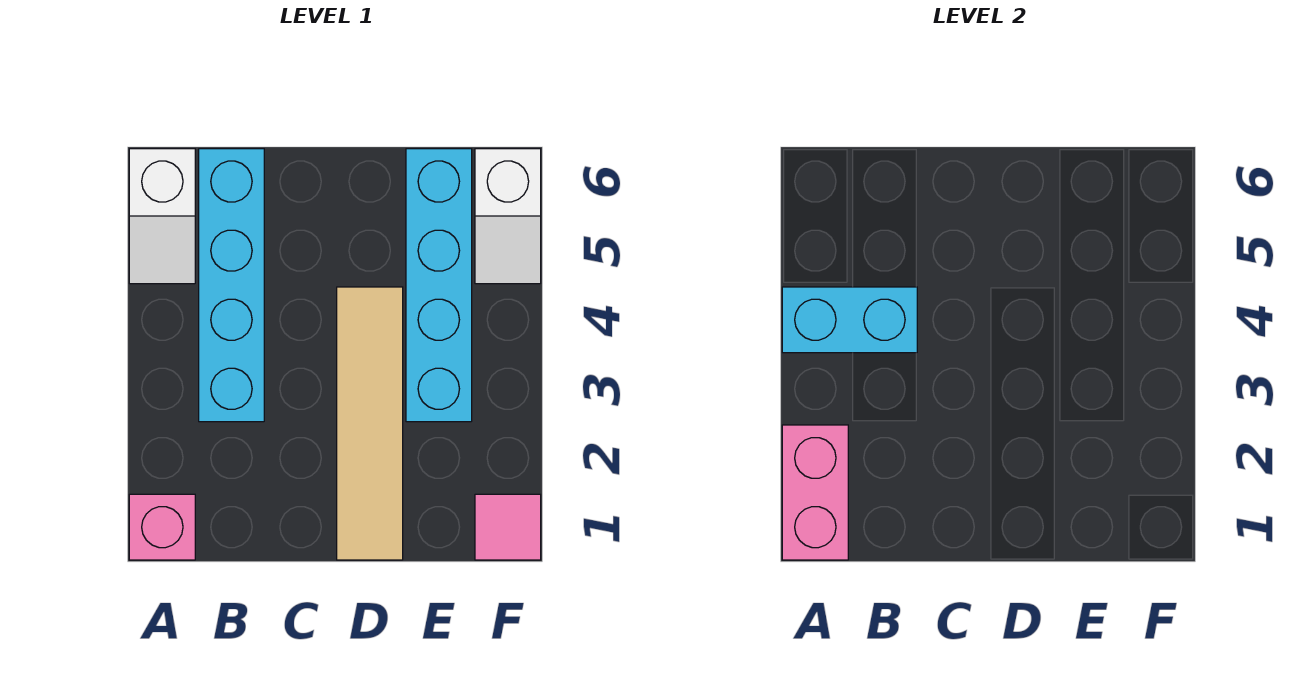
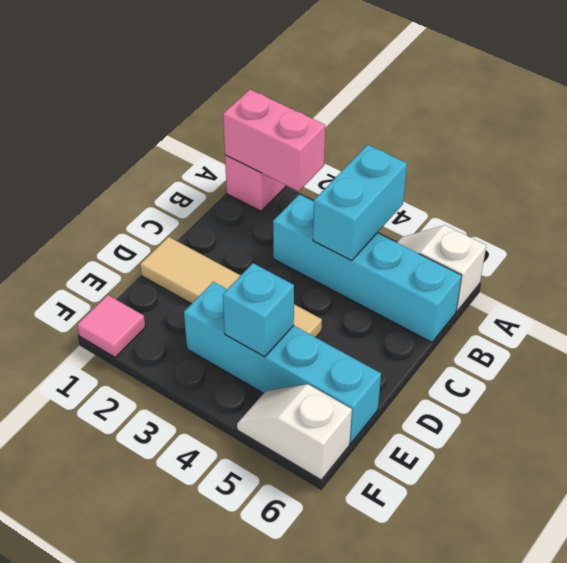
none -> cyan 1x1 brick [223,263,294,357]

